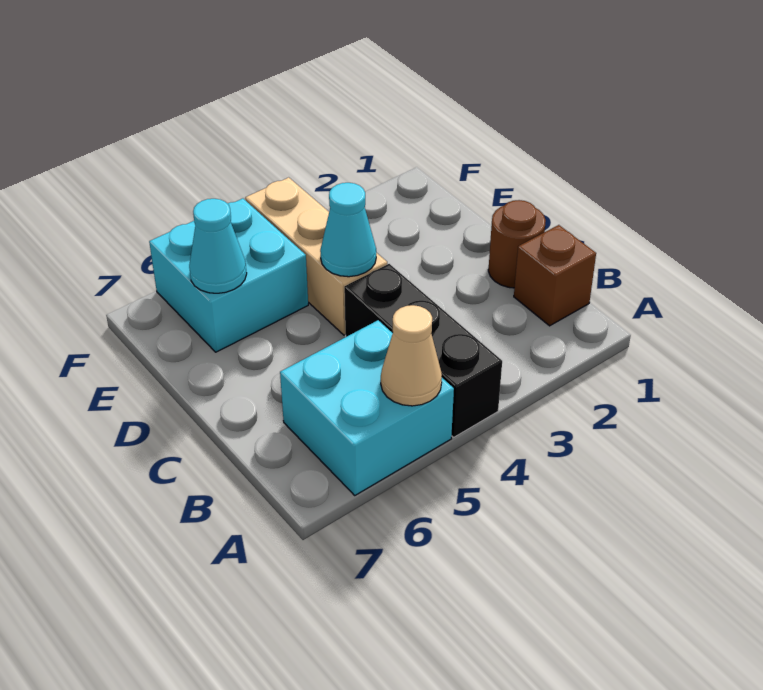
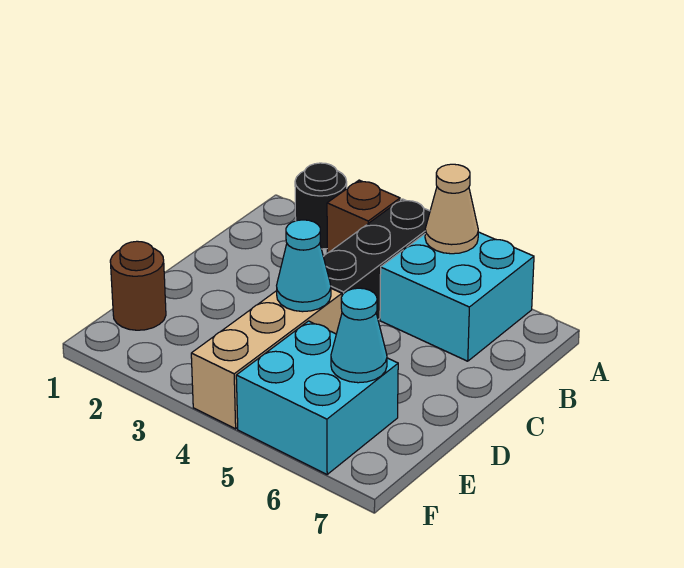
none -> black 1x1 round brick [295,163,347,249]
brown 1x1 brick [514,225,596,326] -> brown 1x1 brick moved to [327,180,400,253]
brown 1x1 round brick [488,200,546,288] -> brown 1x1 round brick moved to [110,241,166,330]

